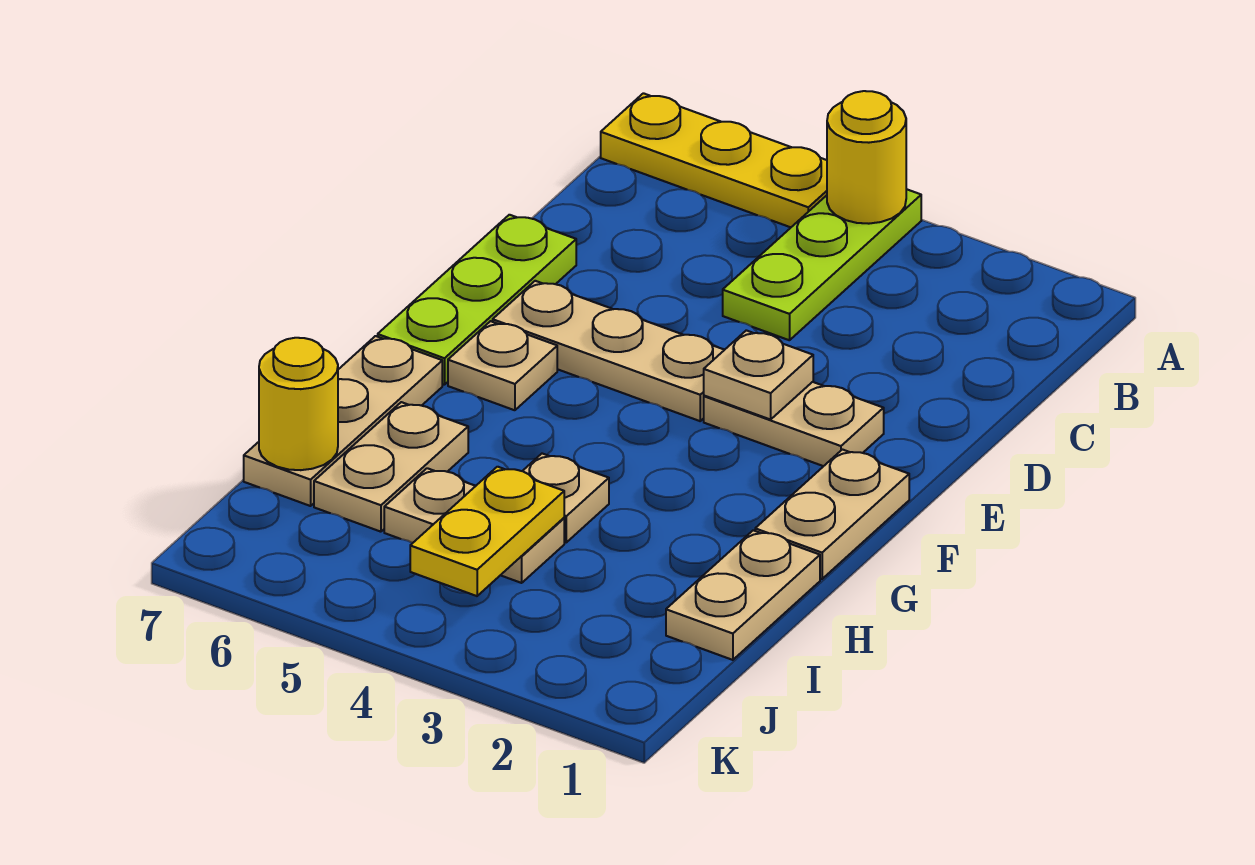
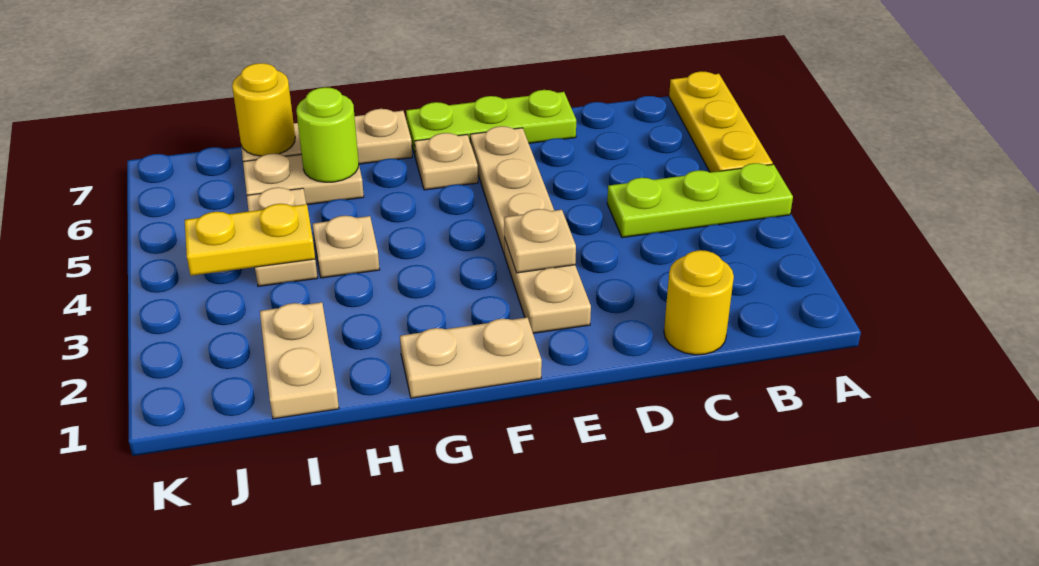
yellow 1x1 round brick [827,91,906,224] -> yellow 1x1 round brick moved to [664,250,734,355]
tan 1x2 plate [666,530,820,660] -> tan 1x2 plate turned to [260,302,339,419]
none -> lime 1x1 round brick [296,87,359,182]

